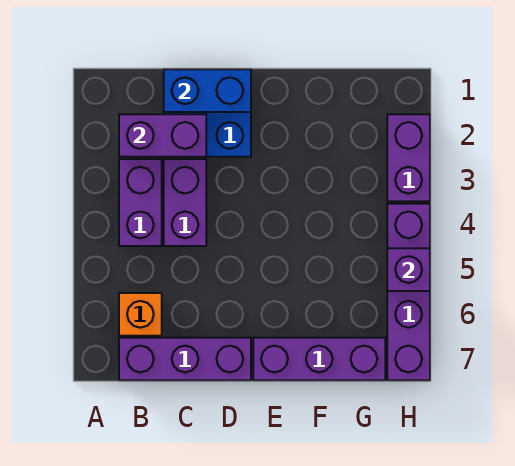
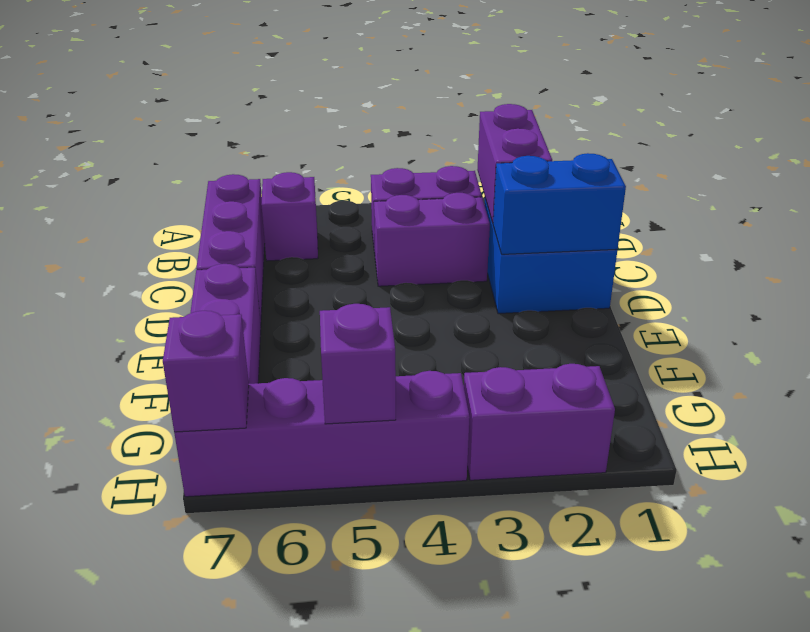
orange 1x1 brick [119,293,162,336] -> purple 1x1 brick [261,172,318,261]
blue 1x2 brick [164,69,251,112] -> blue 1x2 brick turned to [493,153,626,254]
none -> purple 1x1 brick [163,311,249,432]

